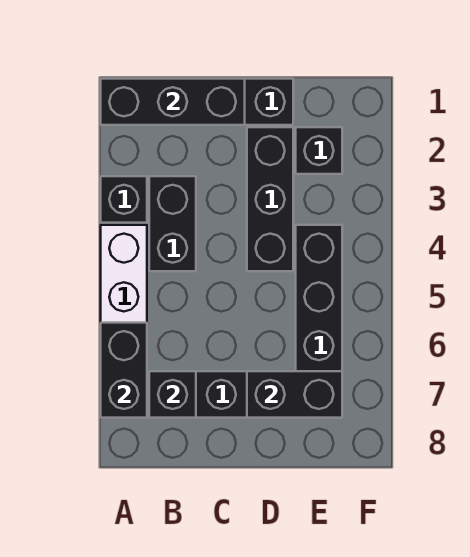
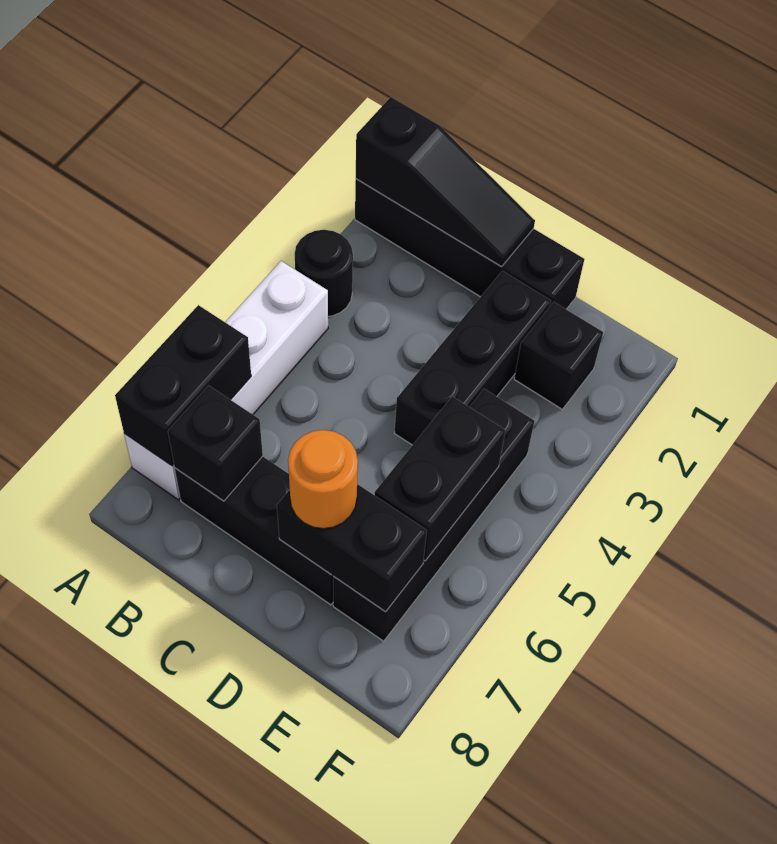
black 1x3 brick [101,79,245,125] -> black 1x3 slope [356,97,535,267]
black 1x1 brick [101,176,147,223] -> black 1x1 round brick [295,230,353,316]
black 1x2 brick [149,176,196,271] -> black 1x2 brick moved to [375,396,505,561]
none -> orange 1x1 round brick [288,430,358,529]

